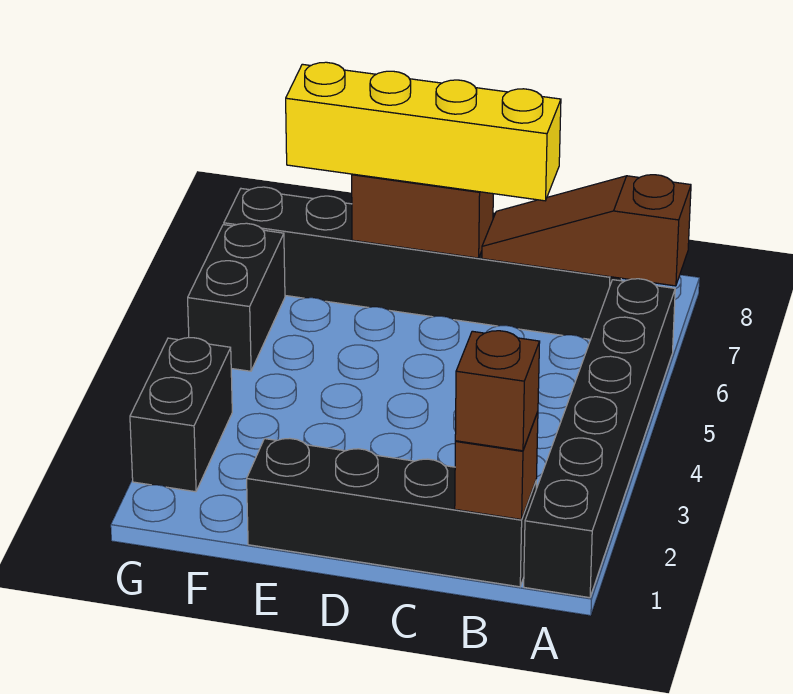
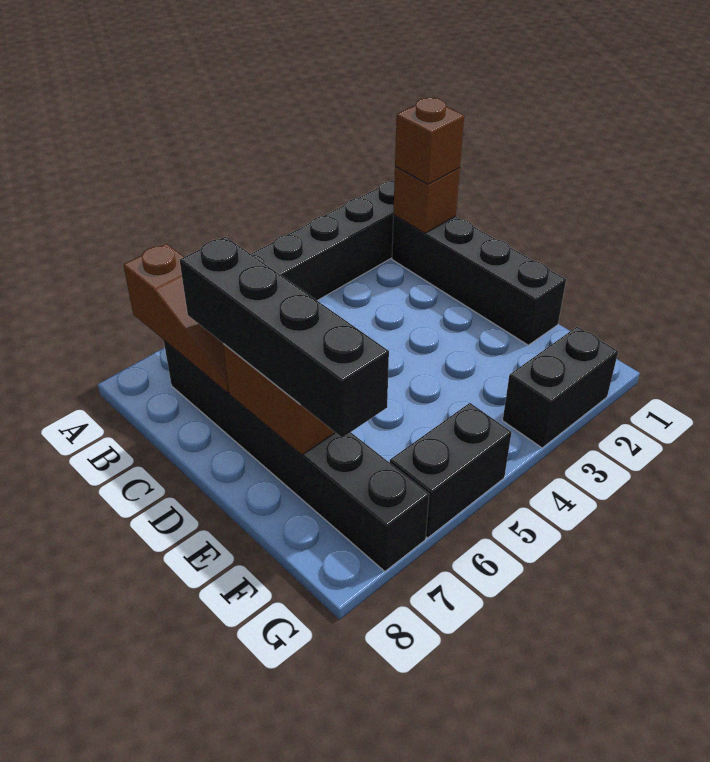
yellow 1x4 brick [286,62,561,201] -> black 1x4 brick [180,237,389,438]

